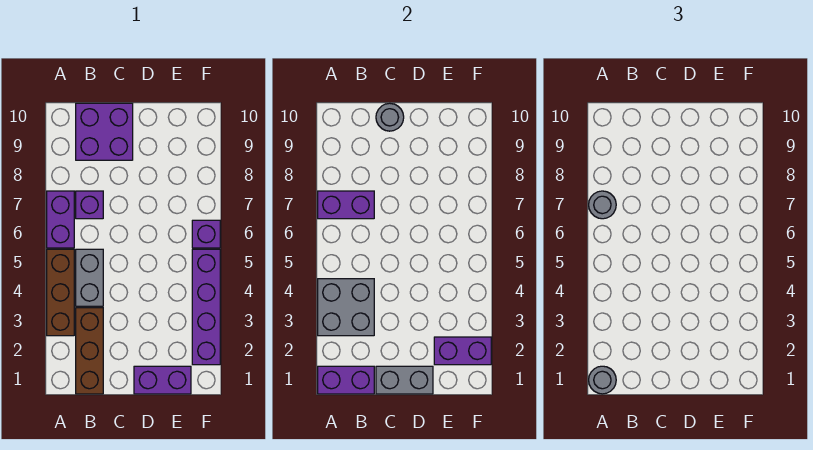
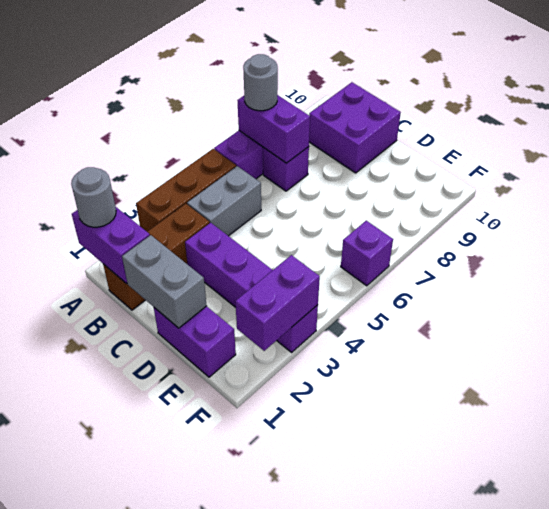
grey 2x2 brick [318,279,374,336] -> none
grey 1x1 round brick [376,103,404,131] -> none
purple 1x2 brick [434,337,491,365] -> purple 1x2 brick turned to [235,255,320,351]
purple 1x4 brick [192,249,220,365] -> purple 1x4 brick turned to [185,223,318,352]

